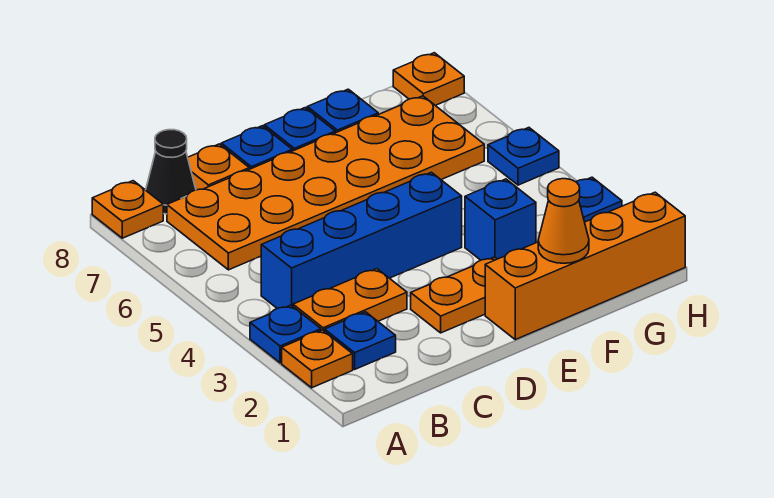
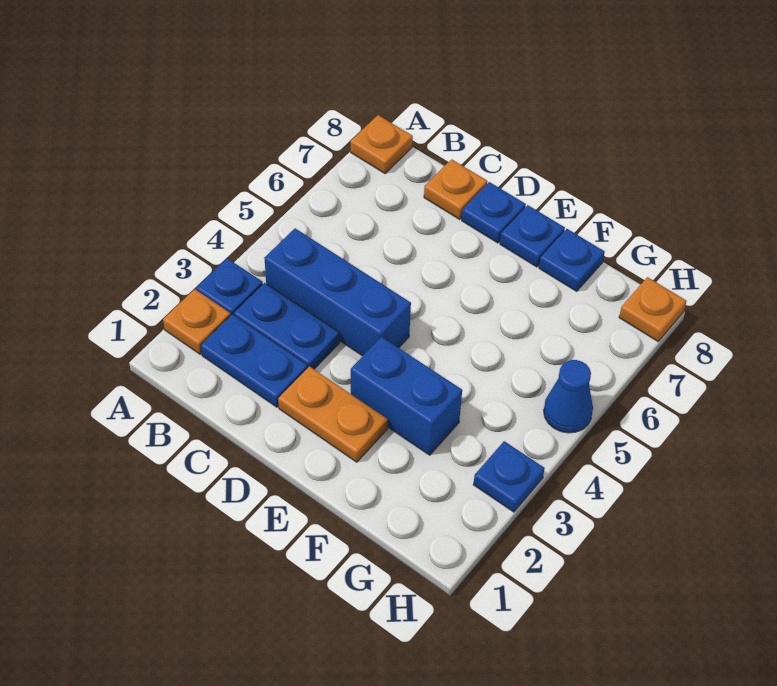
blue 1x1 plate [325,312,396,369] -> blue 1x2 plate [201,314,308,407]
orange 1x2 plate [293,269,407,331] -> blue 1x2 plate [234,283,340,369]
blue 1x4 brick [261,172,462,308] -> blue 1x3 brick [265,228,411,356]
orange 2x6 plate [167,96,484,270] -> none
black 1x1 cone [146,130,196,214] -> none
orange 1x4 brick [485,192,685,340] -> none
orange 1x1 cone [538,179,589,263] -> none
blue 1x1 brick [465,179,536,260] -> blue 1x2 brick [351,337,462,455]
blue 1x1 plate [488,128,559,185] -> blue 1x1 cone [544,360,593,433]

